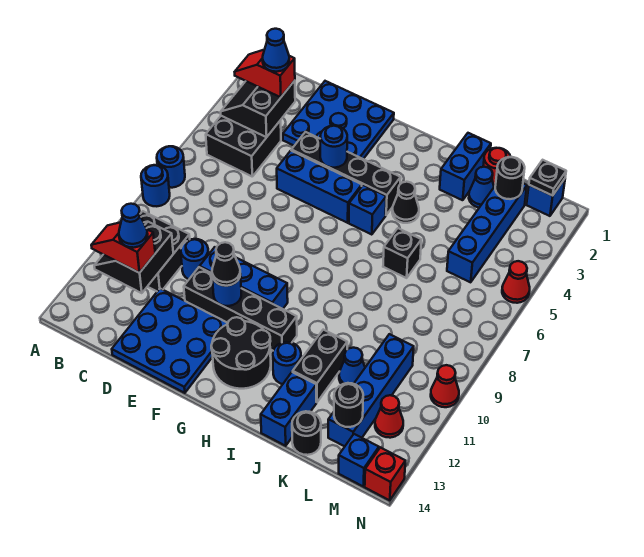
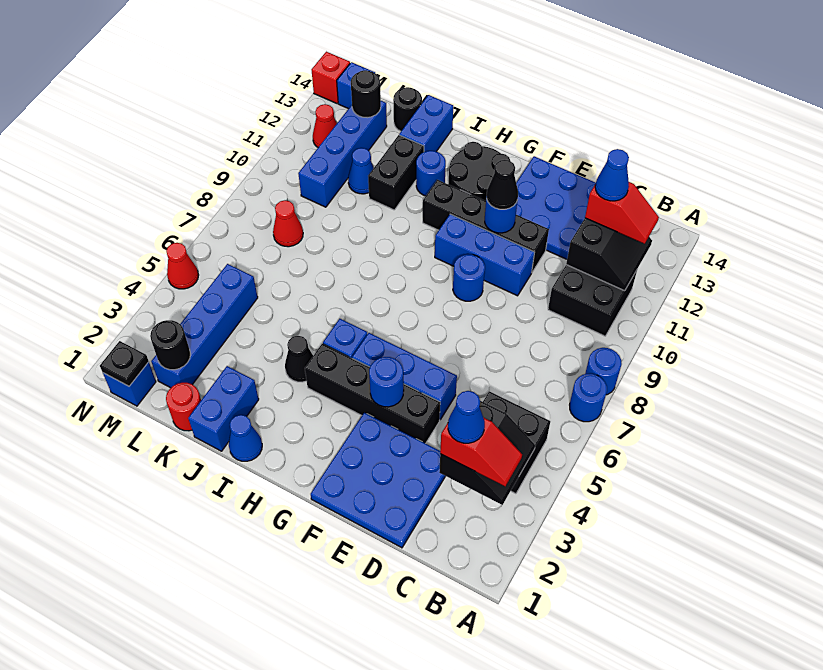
blue 1x1 round brick [181,239,209,279] -> blue 1x1 round brick moved to [453,254,485,301]
black 1x1 brick [383,228,421,278] -> none
blue 1x1 cone [469,167,494,208] -> blue 1x1 cone moved to [229,415,262,461]
red 1x1 cone [431,365,459,407] -> red 1x1 cone moved to [273,200,303,247]

